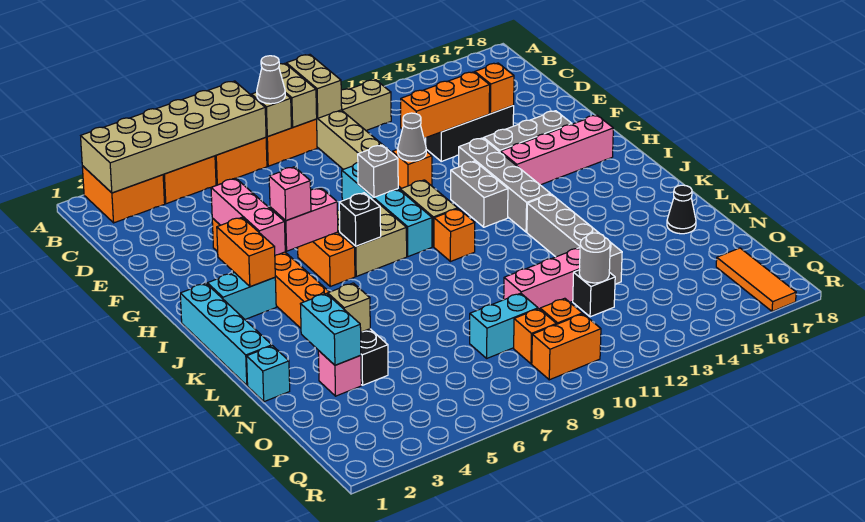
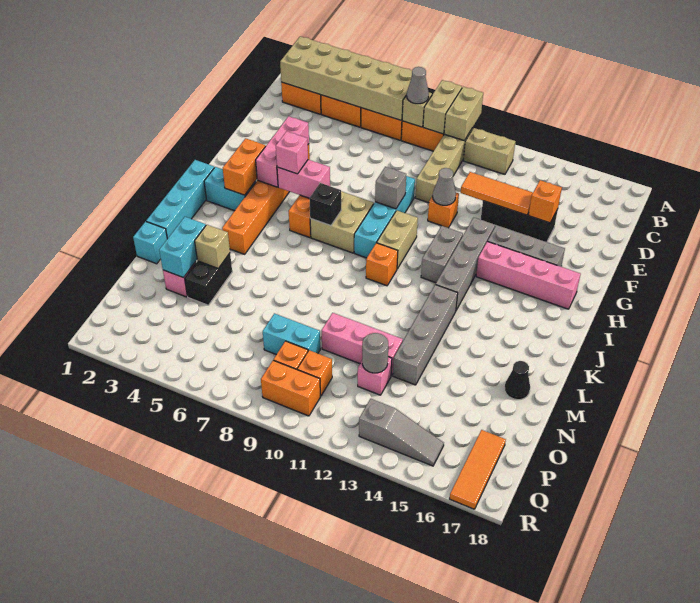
orange 1x3 brick [401,72,490,138] -> orange 1x3 tile [461,172,533,215]
black 1x1 brick [573,270,615,317] -> pink 1x1 brick [358,357,392,395]
none -> grey 1x3 slope [359,399,444,466]

